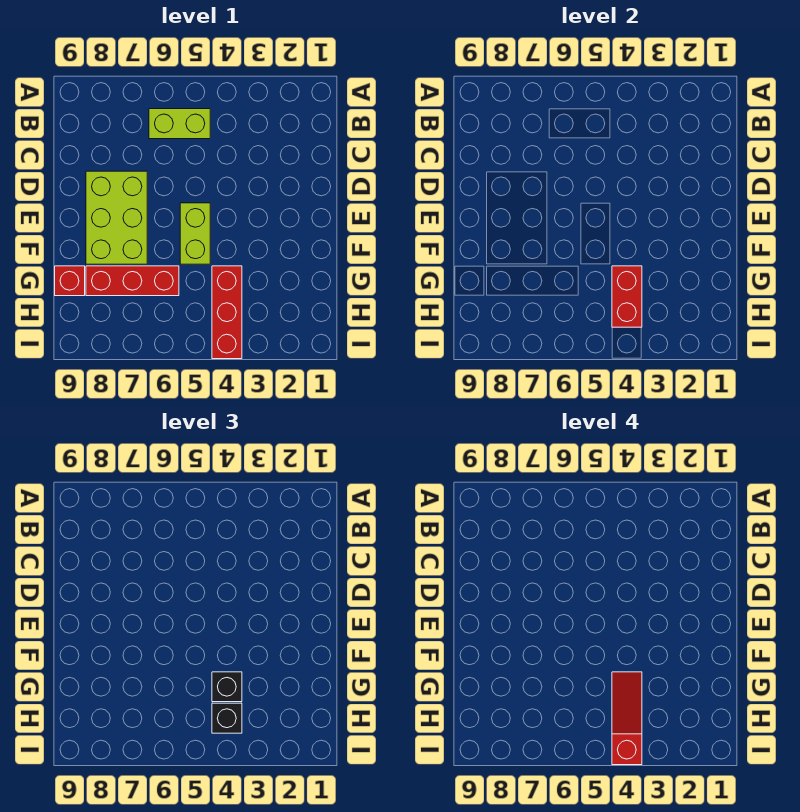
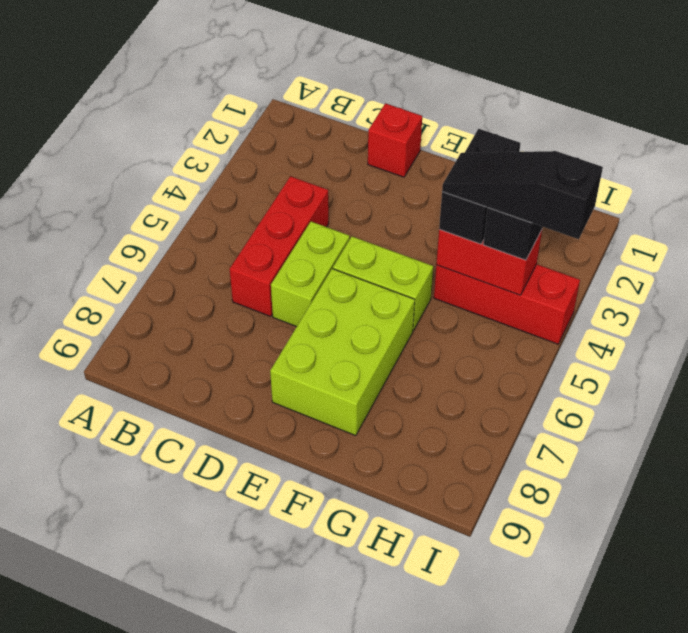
lime 1x2 brick [149,109,210,139] -> lime 1x2 brick moved to [271,222,350,327]
lime 2x3 brick [86,171,147,264] -> lime 2x3 brick turned to [270,269,415,436]
black 1x1 brick [212,672,242,702] -> black 1x2 brick [439,129,520,244]
red 1x3 slope [612,672,642,765] -> black 1x3 slope [442,151,603,239]
red 1x3 brick [86,266,179,296] -> red 1x3 brick moved to [230,176,329,317]
red 1x1 brick [55,266,85,296] -> red 1x1 brick moved to [368,103,422,177]

